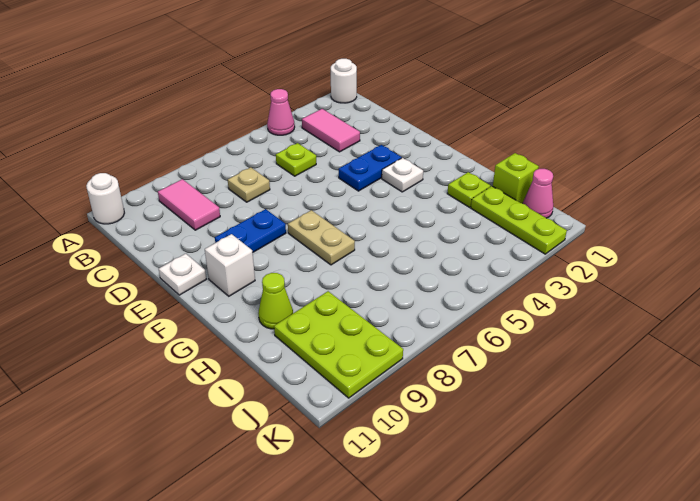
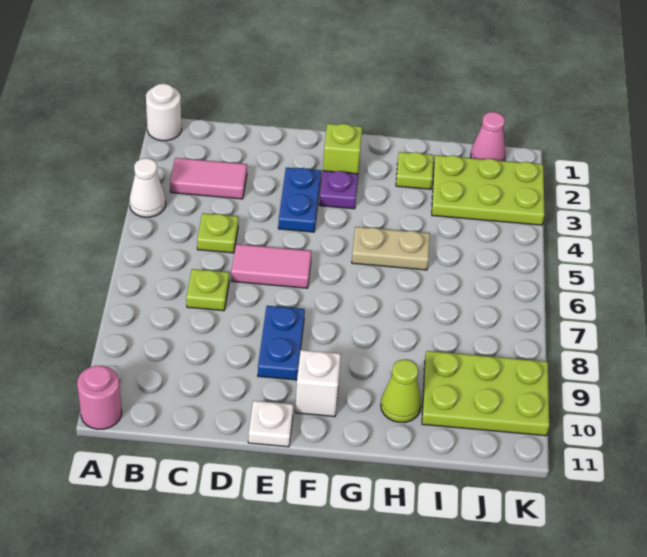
pink 1x1 cone [267,89,295,135] -> white 1x1 cone [130,158,166,217]
white 1x1 round brick [86,173,124,224] -> pink 1x1 round brick [77,366,122,429]
pink 1x2 tile [158,179,220,230] -> pink 1x2 tile moved to [231,244,312,288]
tan 1x1 plate [228,167,270,202] -> lime 1x1 plate [186,269,229,311]
white 1x1 plate [382,158,423,192] -> purple 1x1 plate [319,171,358,209]
tan 1x2 plate [288,210,355,265] -> tan 1x2 plate moved to [352,227,430,270]
lime 1x1 brick [493,153,539,203] -> lime 1x1 brick moved to [323,124,362,174]
lime 1x3 plate [471,186,567,254] -> lime 2x3 plate [432,155,544,225]

